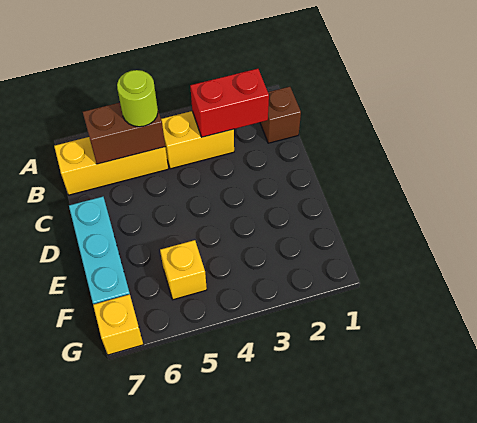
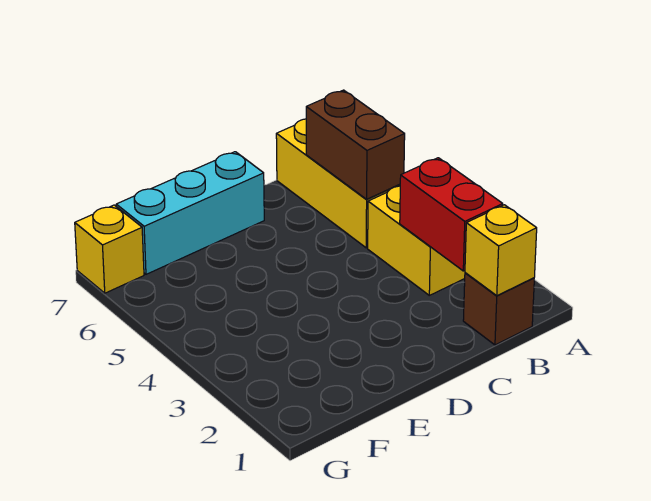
lime 1x1 round brick [117,70,158,127] -> none
yellow 1x1 brick [160,240,207,300] -> yellow 1x1 brick moved to [465,205,537,296]

